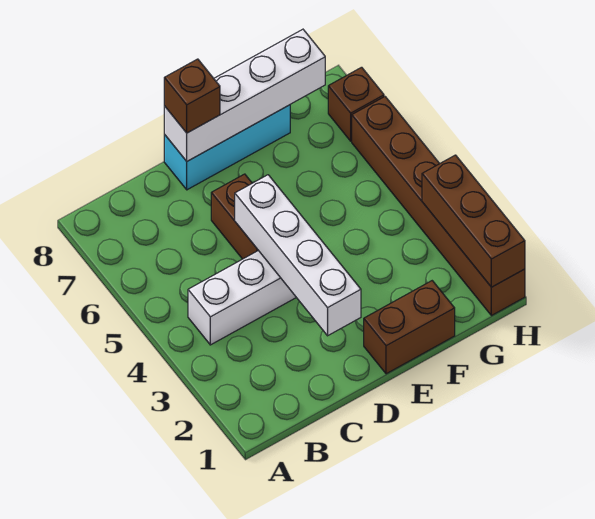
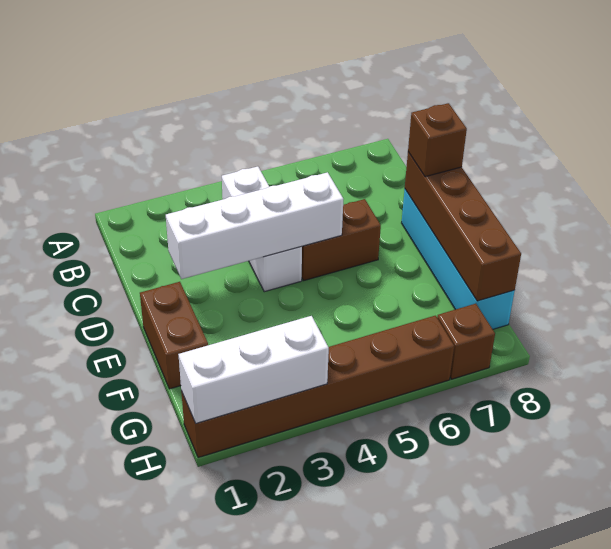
cyan 1x3 brick [164,105,290,190] -> cyan 1x4 brick [402,189,515,329]
white 1x4 brick [164,29,325,161] -> brown 1x4 brick [405,152,521,301]
brown 1x3 brick [422,155,525,287] -> white 1x3 brick [178,316,329,423]

